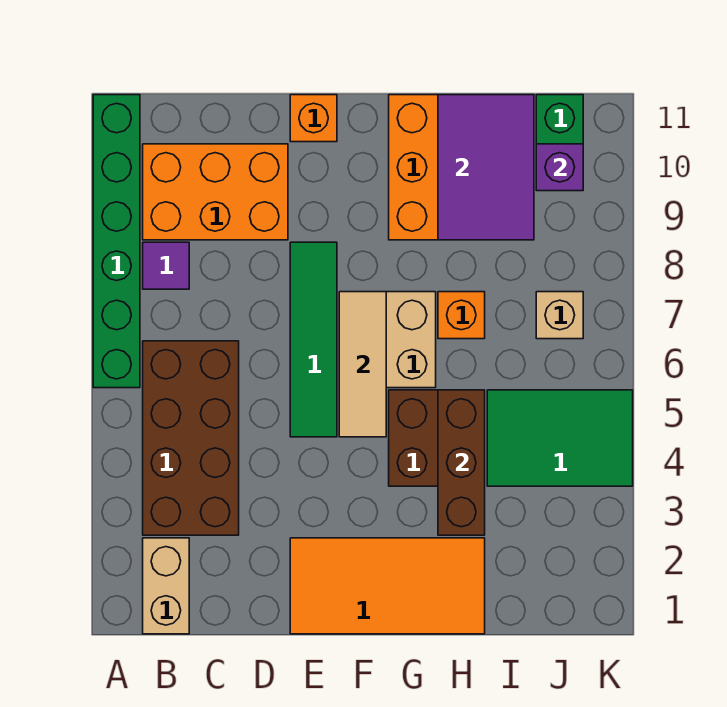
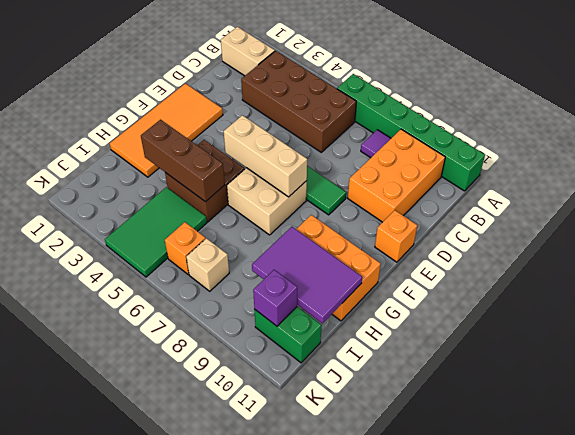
tan 1x3 tile [339,292,386,437] -> tan 1x3 brick [224,115,307,197]
orange 1x1 brick [438,292,485,339] -> orange 1x1 brick moved to [165,222,206,274]

